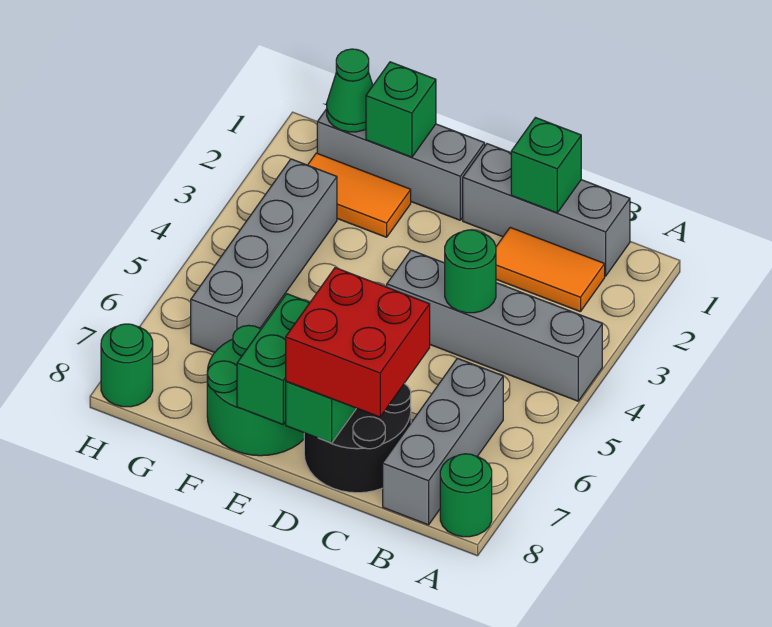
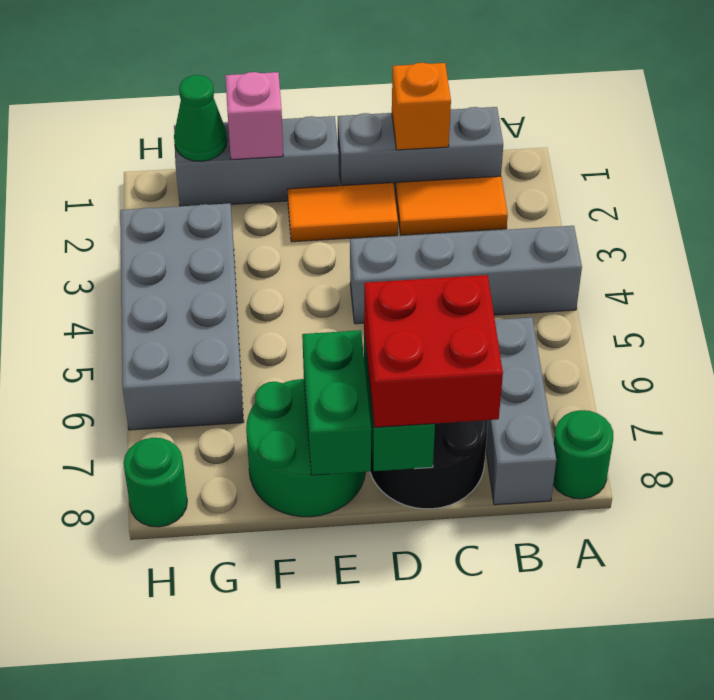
green 1x1 brick [511,118,581,213] -> orange 1x1 brick [392,63,451,150]
green 1x1 round brick [445,230,496,313] -> none
green 1x1 brick [366,62,436,157] -> pink 1x1 brick [225,72,283,160]
orange 1x2 tile [308,153,411,237] -> orange 1x2 tile moved to [288,183,398,242]
grey 1x4 brick [191,159,337,353] -> grey 2x4 brick [120,203,244,430]

